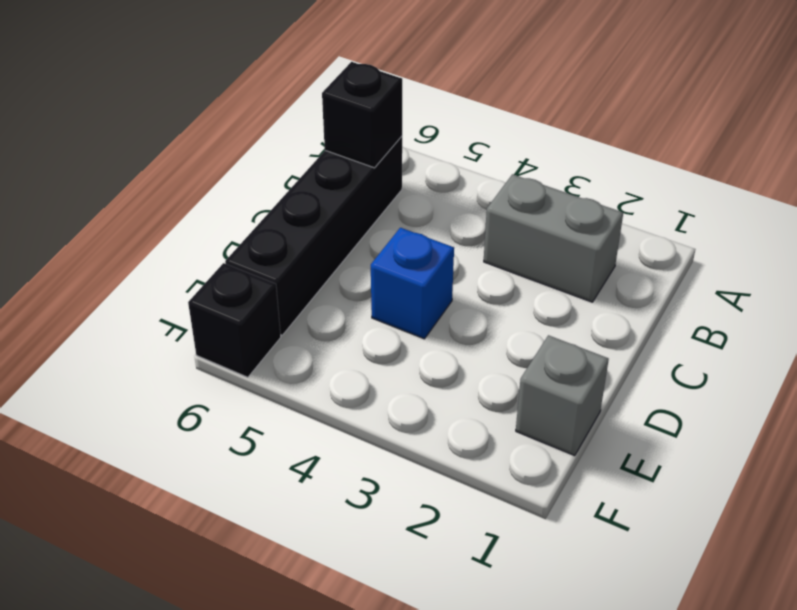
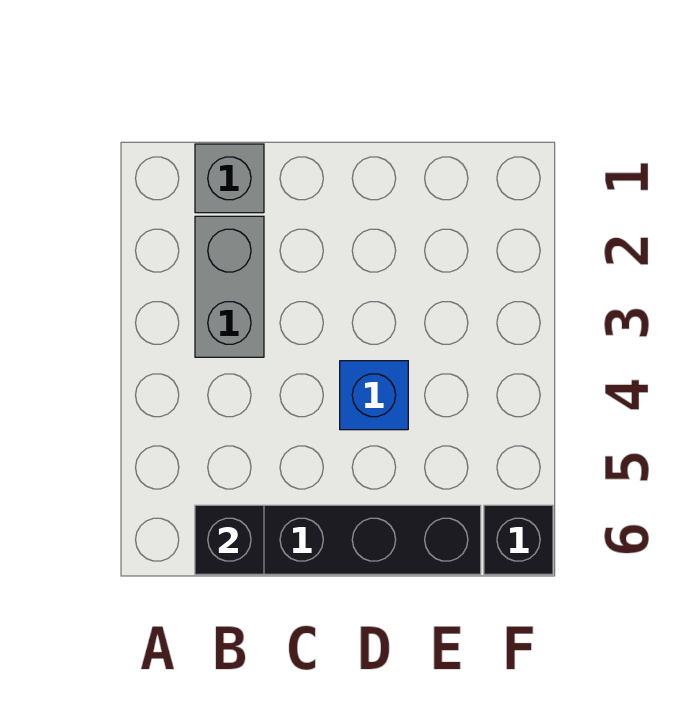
grey 1x1 brick [516,335,609,456] -> grey 1x1 brick moved to [195,144,264,213]

